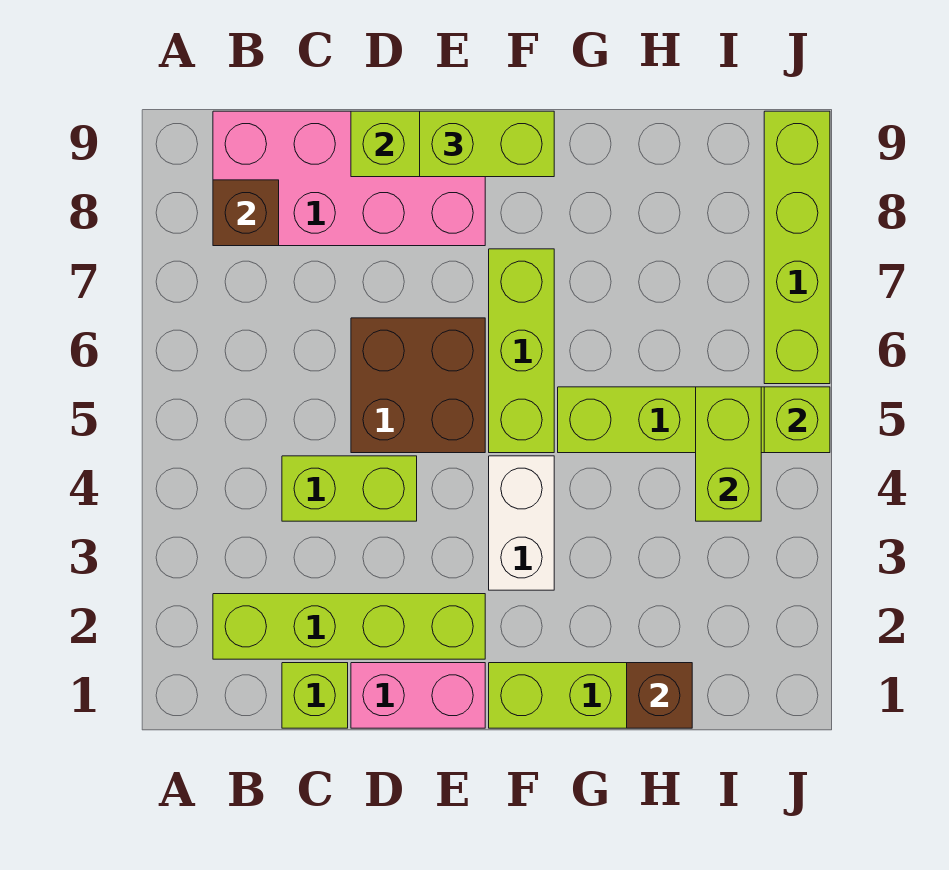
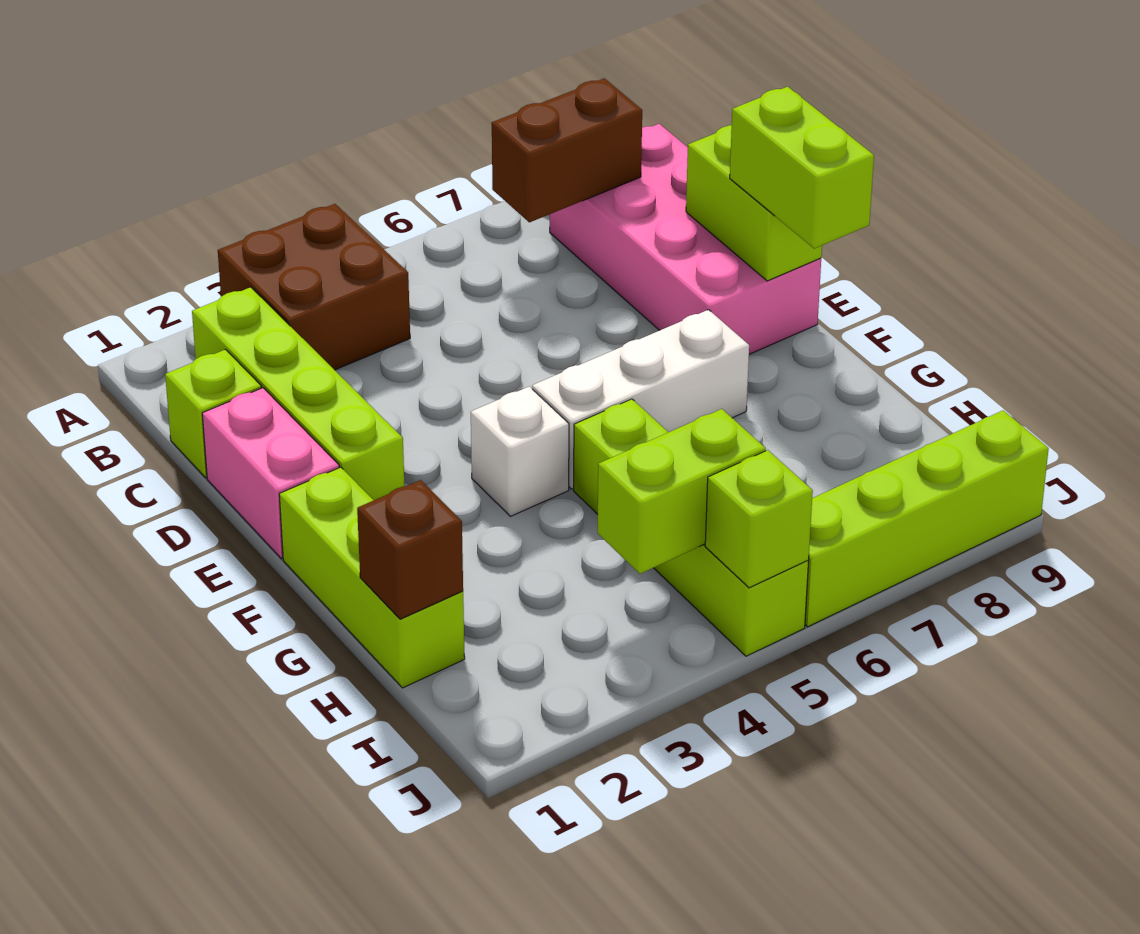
brown 1x1 brick [213,180,279,246] -> brown 1x2 brick [492,78,642,222]
lime 1x2 brick [282,456,417,521] -> none
brown 2x2 brick [351,318,485,453] -> brown 2x2 brick moved to [218,204,410,370]
white 1x2 brick [489,456,554,590] -> white 1x1 brick [471,386,569,516]
lime 1x3 brick [489,249,554,453] -> white 1x3 brick [532,310,749,489]

